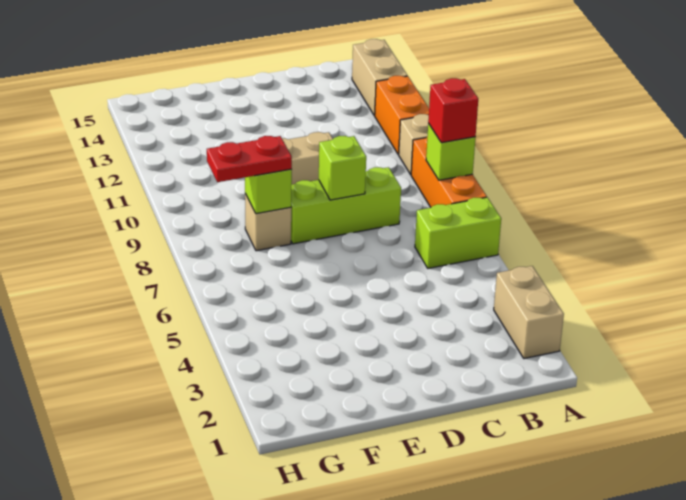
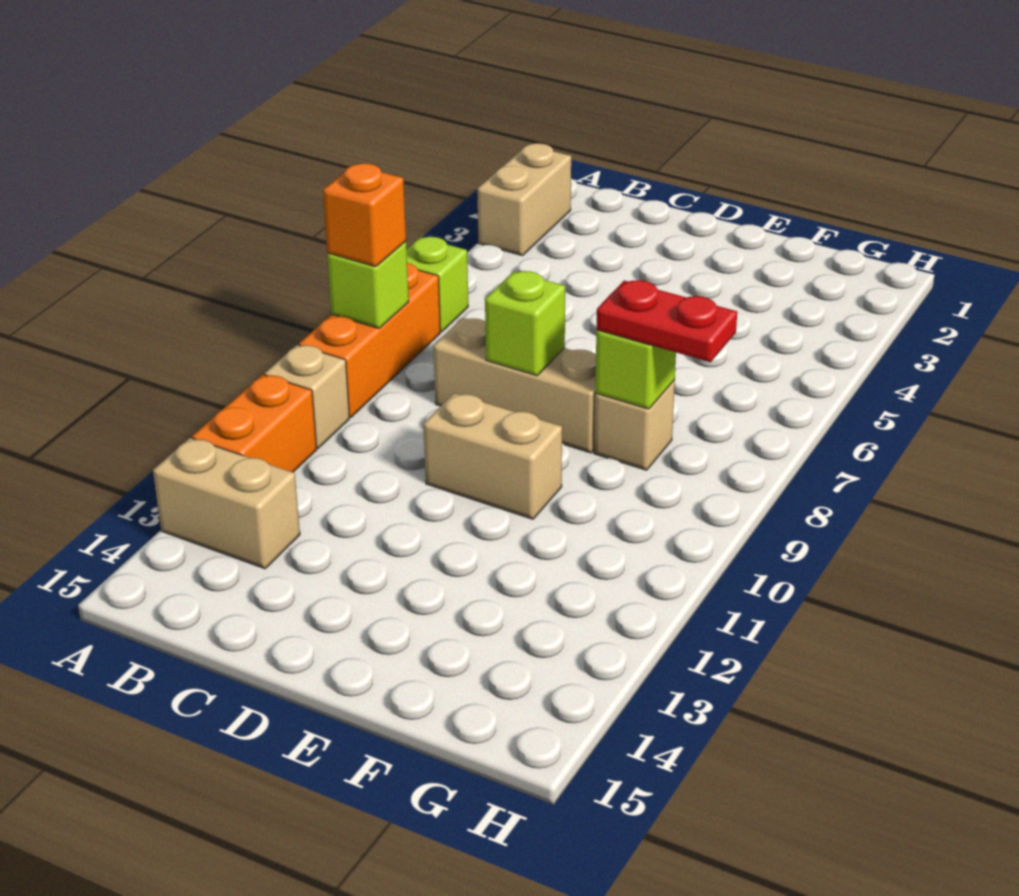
lime 1x2 brick [415,197,501,268] -> lime 1x1 brick [407,237,468,332]
red 1x1 brick [428,78,478,143] -> orange 1x1 brick [323,163,406,267]
tan 1x2 brick [352,39,407,115] -> tan 1x2 brick turned to [153,438,300,569]
lime 1x3 brick [291,167,401,244] -> tan 1x3 brick [433,318,596,453]

